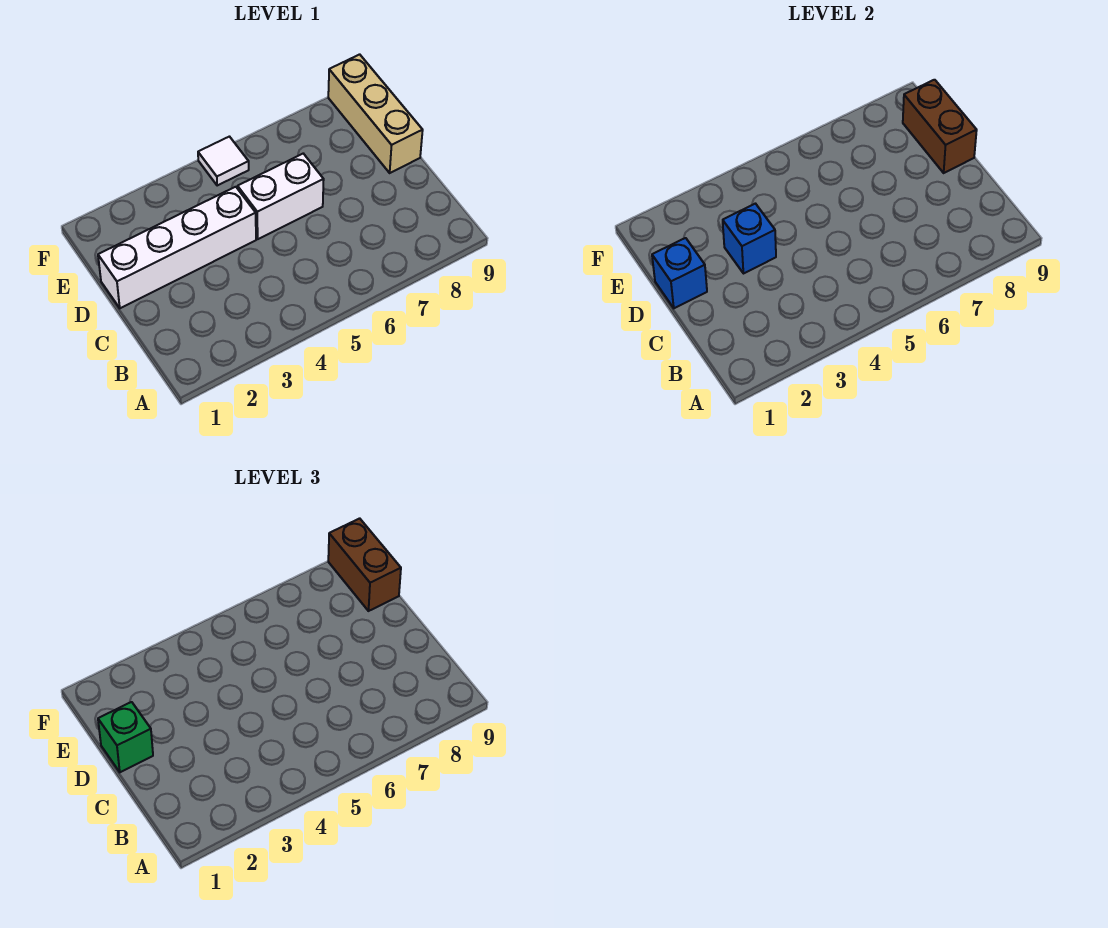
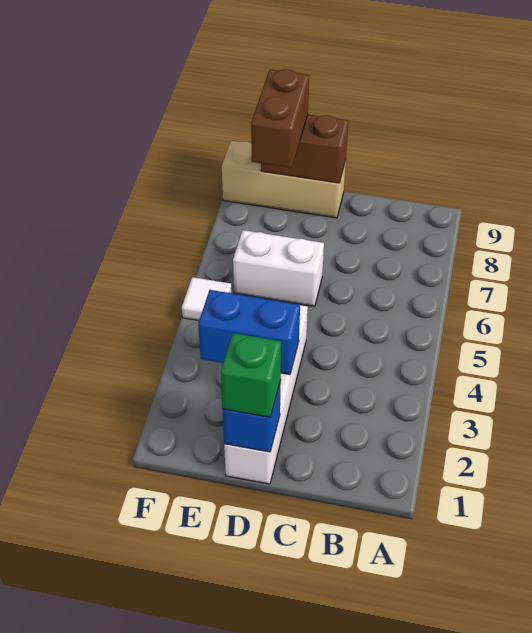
blue 1x1 brick [723,204,776,274] -> blue 1x2 brick [198,290,300,375]
white 1x2 brick [238,154,324,239] -> white 1x2 brick turned to [233,230,324,306]
brown 1x2 brick [328,518,401,611] -> brown 1x2 brick turned to [251,69,309,168]

